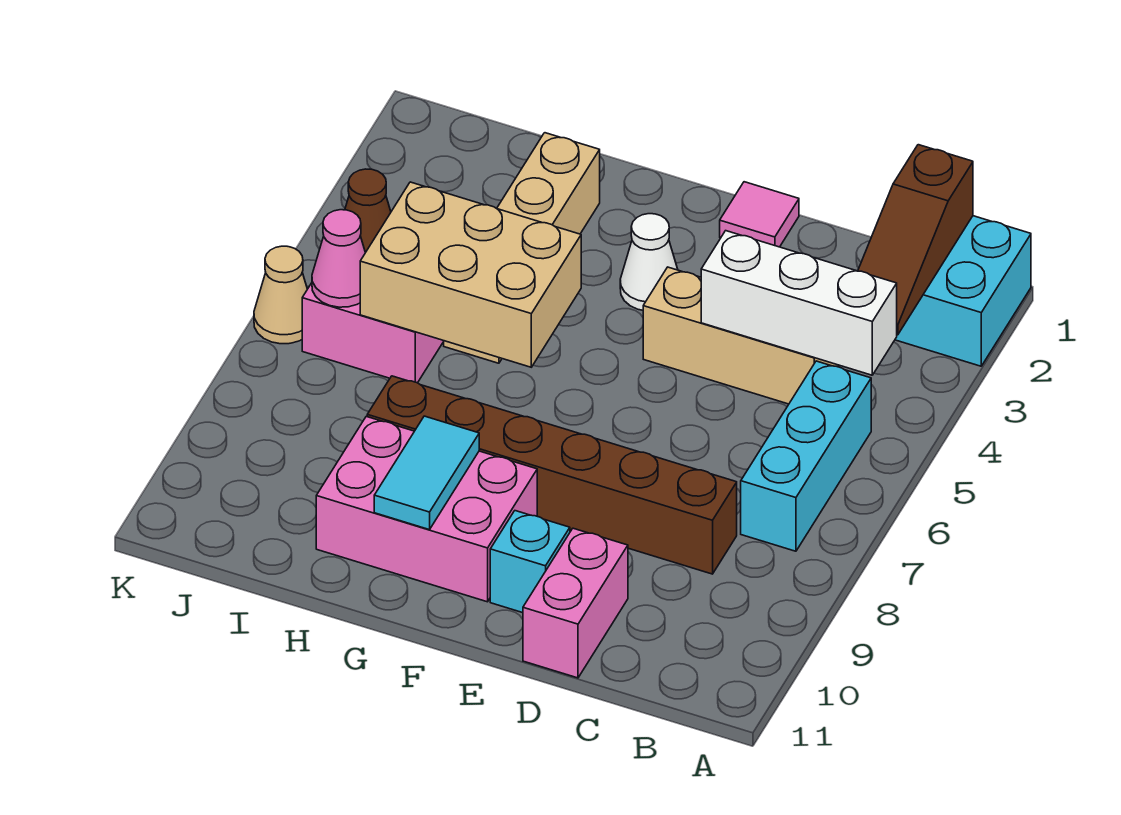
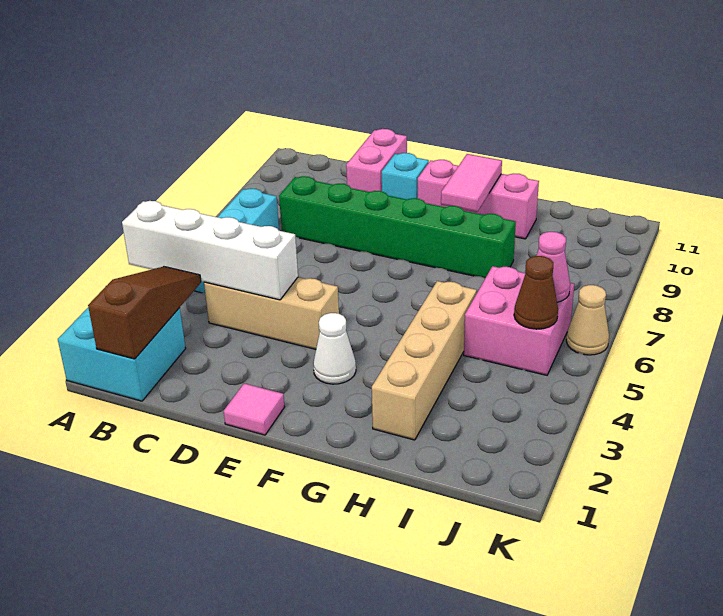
white 1x3 brick [701,231,897,375] -> white 1x4 brick [122,201,298,300]
brown 1x6 brick [367,376,737,574] -> green 1x6 brick [279,176,516,278]
pink 2x3 brick [316,416,537,602] -> pink 1x3 brick [418,160,539,239]
tan 2x3 brick [360,182,581,367] -> none
cyan 1x2 tile [374,416,479,530] -> pink 1x2 tile [441,154,502,212]

